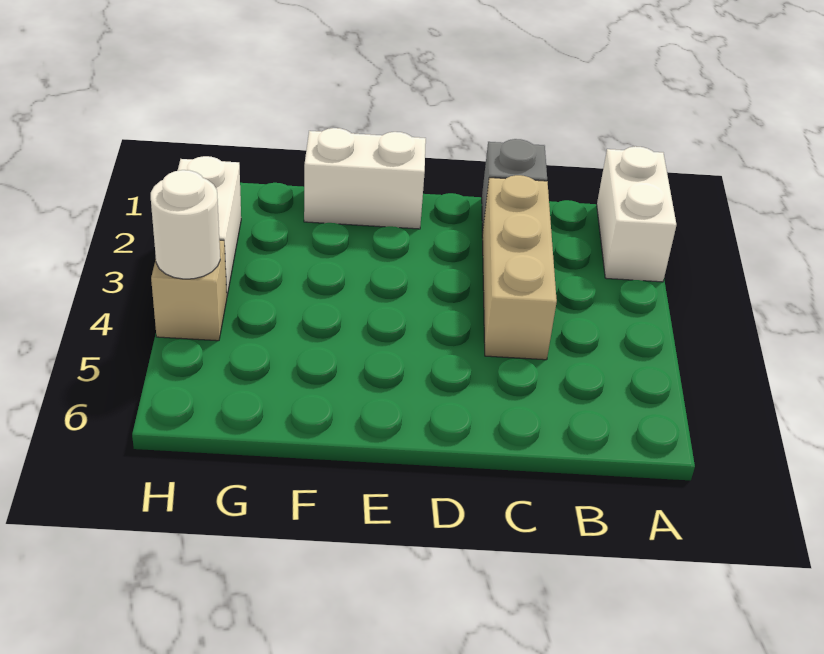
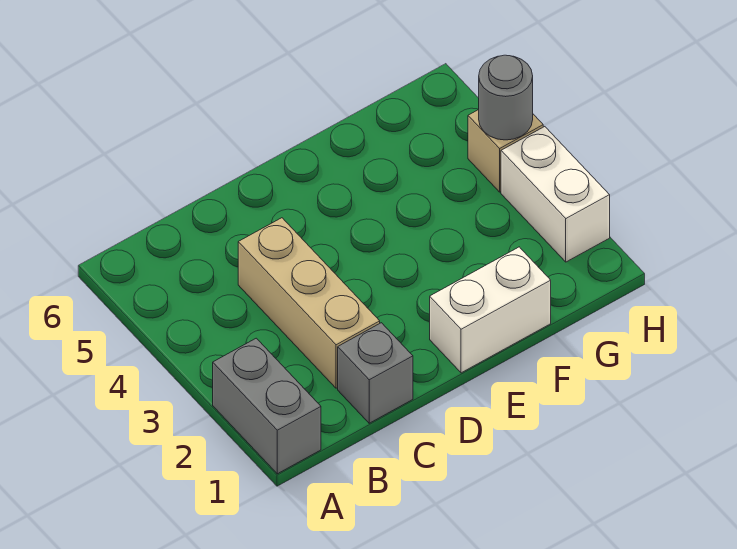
white 1x2 brick [597,146,676,282] -> grey 1x2 brick [213,338,321,474]
white 1x1 round brick [151,170,220,279] -> grey 1x1 round brick [478,55,533,140]

